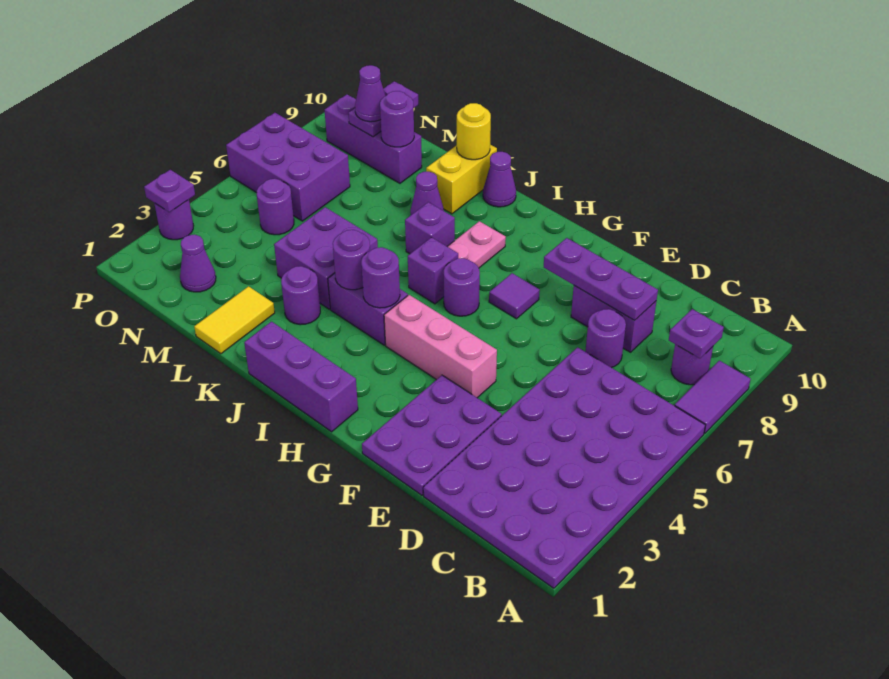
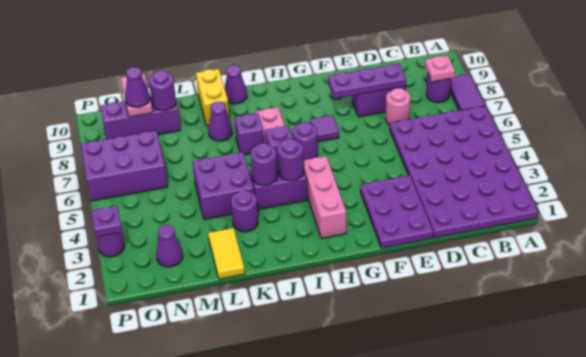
purple 1x1 plate [669,309,724,358] -> pink 1x1 plate [425,55,455,82]
purple 1x1 round brick [585,309,626,368] -> pink 1x1 round brick [385,88,410,125]
pink 1x3 brick [384,295,497,398] -> pink 1x3 brick turned to [304,156,346,238]
purple 1x3 brick [244,322,358,432] -> none
yellow 1x1 round brick [457,103,491,160] -> none
purple 1x1 round brick [257,179,294,235] -> none
purple 1x2 plate [349,81,418,137] -> pink 1x2 plate [121,74,153,117]

